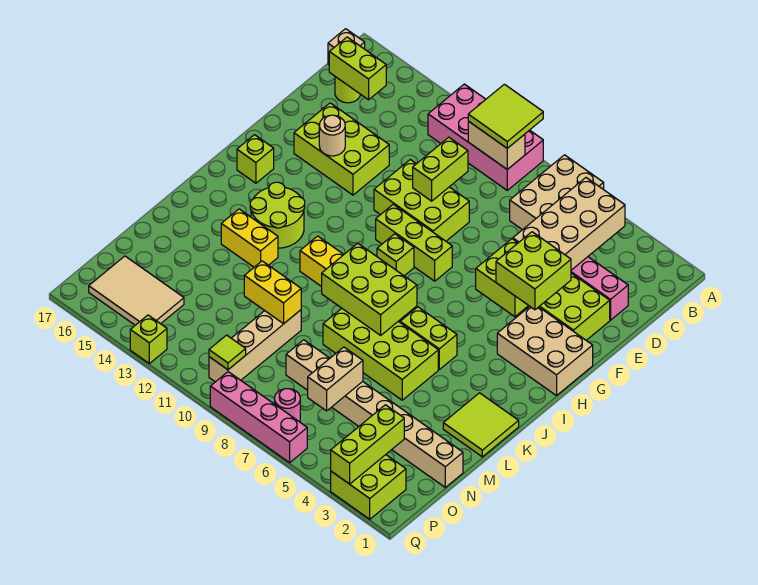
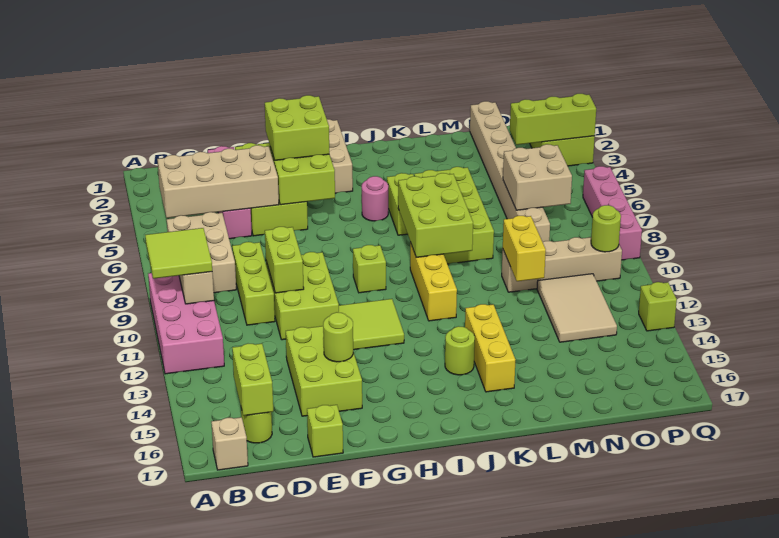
tan 2x3 brick [510,155,604,230] -> tan 2x3 brick turned to [167,212,236,293]
lime 1x2 brick [413,137,468,201] -> lime 1x2 brick turned to [265,227,304,293]
tan 1x1 round brick [319,115,345,156] -> lime 1x1 round brick [323,312,353,362]
lime 1x3 brick [376,204,452,281] -> lime 1x3 brick moved to [232,242,275,325]
lime 1x1 brick [237,135,274,183] -> lime 1x1 brick moved to [307,405,343,457]
lime 2x2 round brick [250,182,305,248] -> lime 1x1 round brick [445,326,475,375]
lime 2x2 tile [443,393,519,457] -> lime 2x2 tile moved to [339,299,404,350]
yellow 1x2 brick [221,209,278,267] -> yellow 1x3 brick [465,304,515,392]
tan 1x2 brick [308,347,363,411] -> tan 2x2 brick [503,144,572,210]
tan 2x3 tile [89,256,184,325] -> tan 2x3 tile moved to [537,274,617,342]
pink 1x1 round brick [275,389,300,422] -> pink 1x1 round brick moved to [362,176,388,221]
lime 1x1 tile [209,335,246,370] -> lime 1x1 round brick [591,205,621,252]

